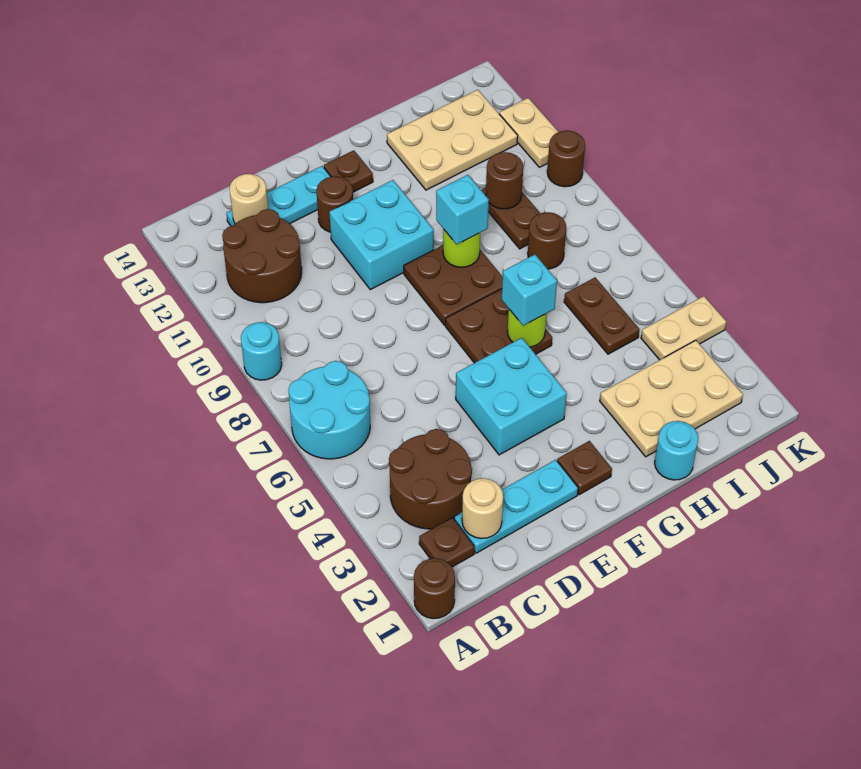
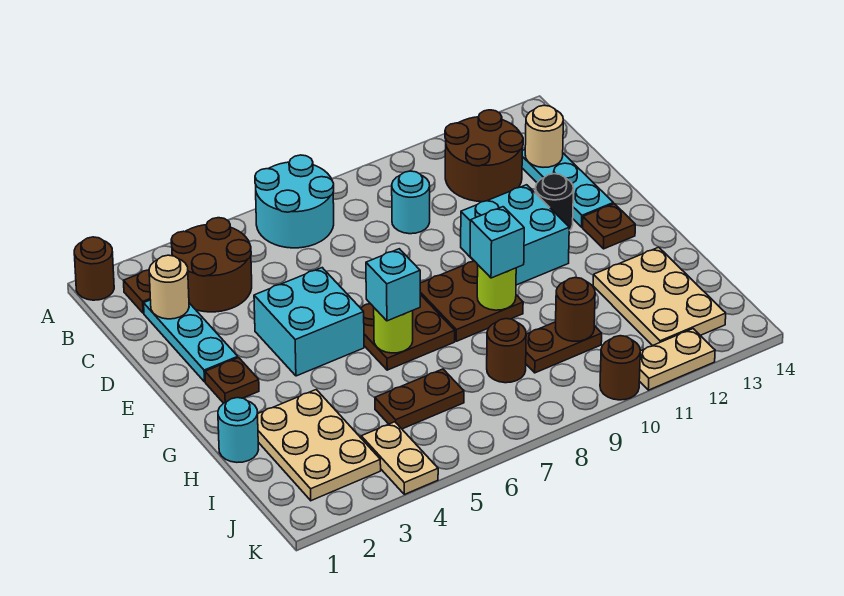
cyan 1x1 round brick [241,322,282,380] -> cyan 1x1 round brick moved to [392,171,430,234]
brown 1x1 round brick [316,176,353,232] -> black 1x1 round brick [535,174,573,231]

